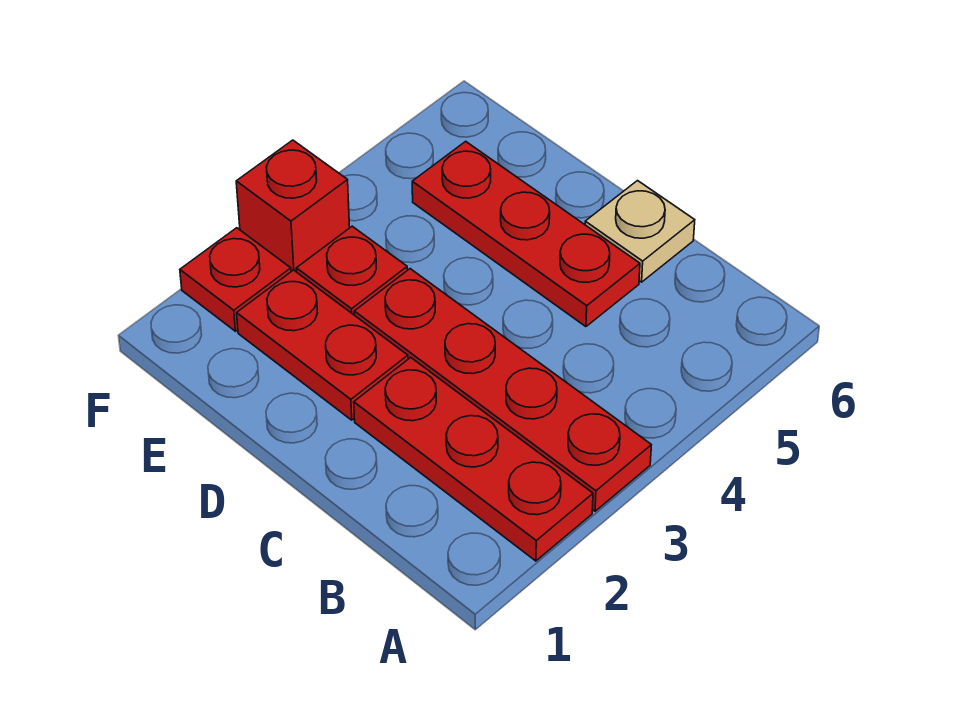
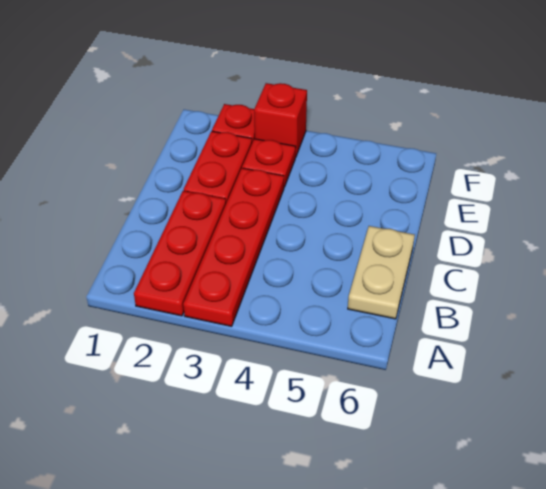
red 1x3 plate [412,141,640,327] -> none
tan 1x1 plate [585,181,695,282] -> tan 1x2 plate [348,226,415,319]

